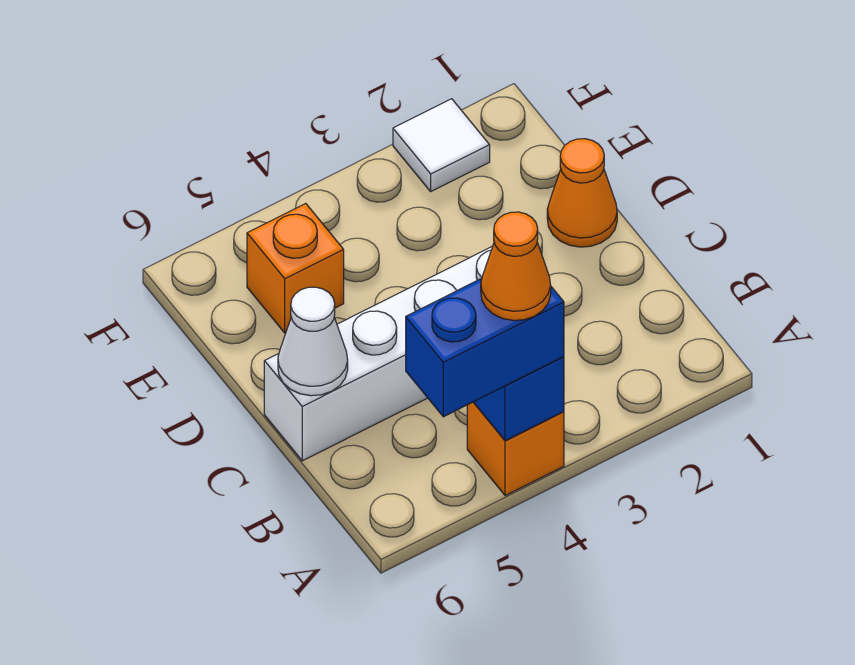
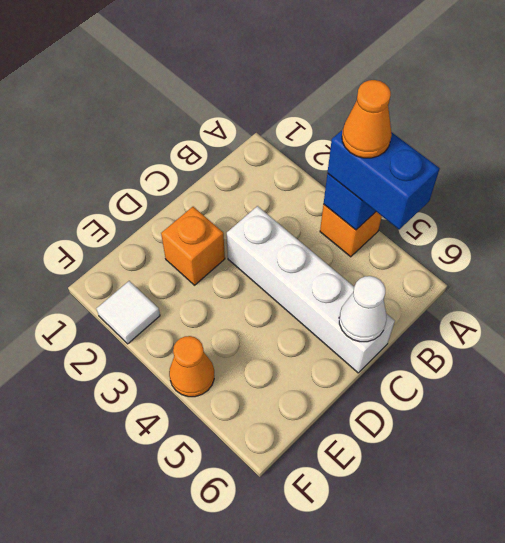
orange 1x1 cone [547,139,617,247] -> orange 1x1 cone moved to [169,336,214,397]
orange 1x1 brick [247,204,344,333] -> orange 1x1 brick moved to [161,207,225,285]

